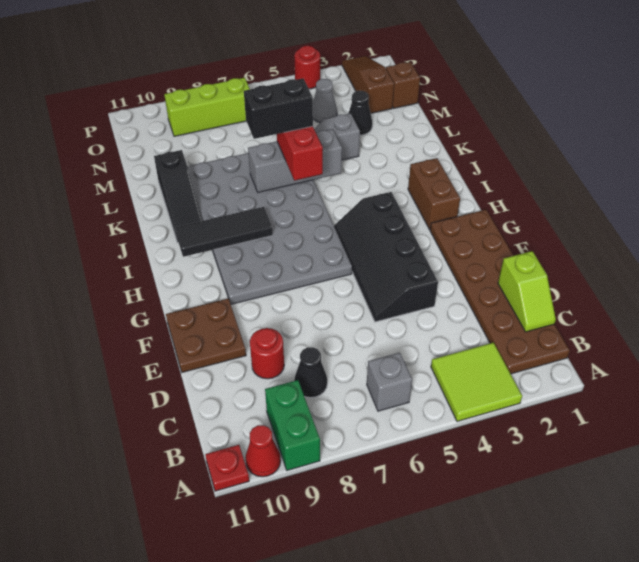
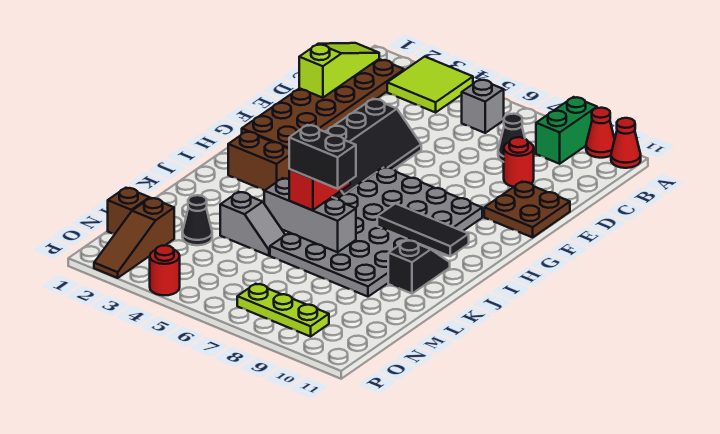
red 1x1 plate [205,445,249,491] -> red 1x1 cone [611,118,641,168]
lime 1x2 slope [498,251,556,332] -> lime 1x3 slope [299,43,379,98]
brown 1x2 brick [408,158,460,230] -> brown 1x2 brick turned to [228,131,289,190]
black 1x3 slope [154,150,202,242] -> black 1x2 slope [388,240,450,294]
grey 1x1 cone [313,79,337,123] -> none
lime 1x3 brick [164,78,250,136] -> lime 1x3 plate [237,284,329,337]

